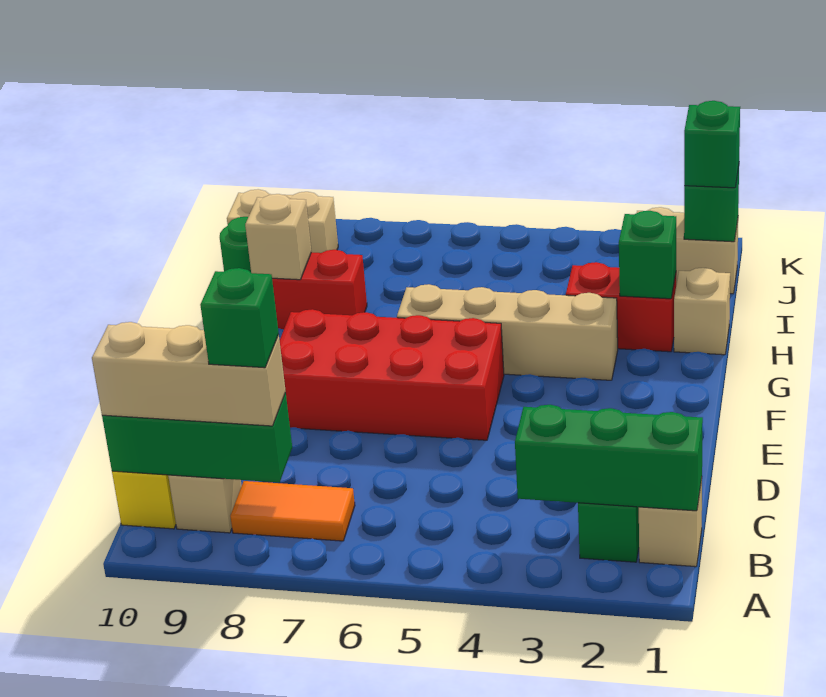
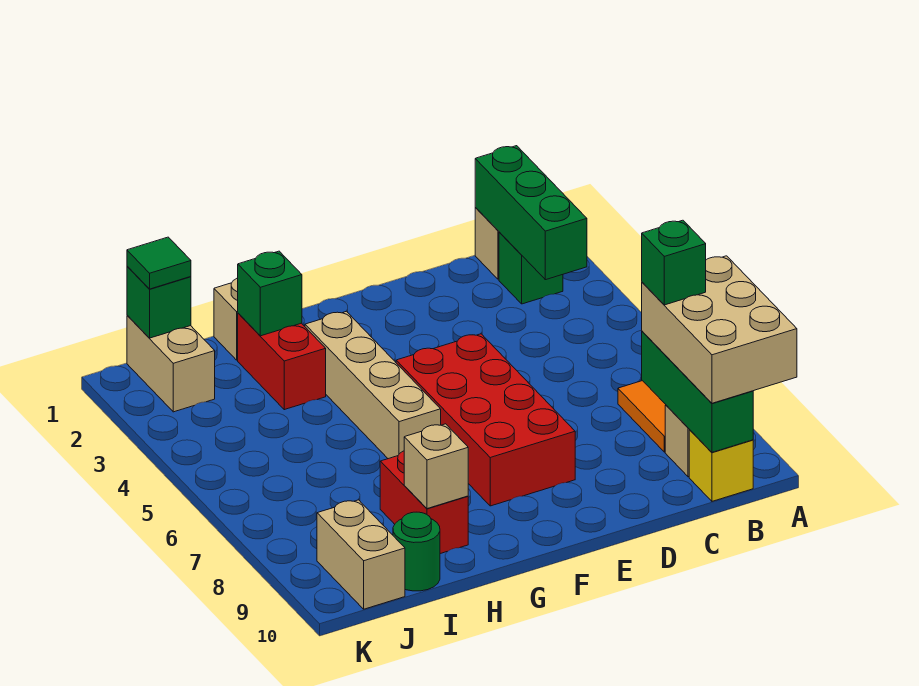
tan 1x3 brick [92,322,286,426] -> tan 2x3 brick [642,256,797,403]
green 1x1 brick [684,101,740,188] -> green 1x1 tile [127,237,191,289]

